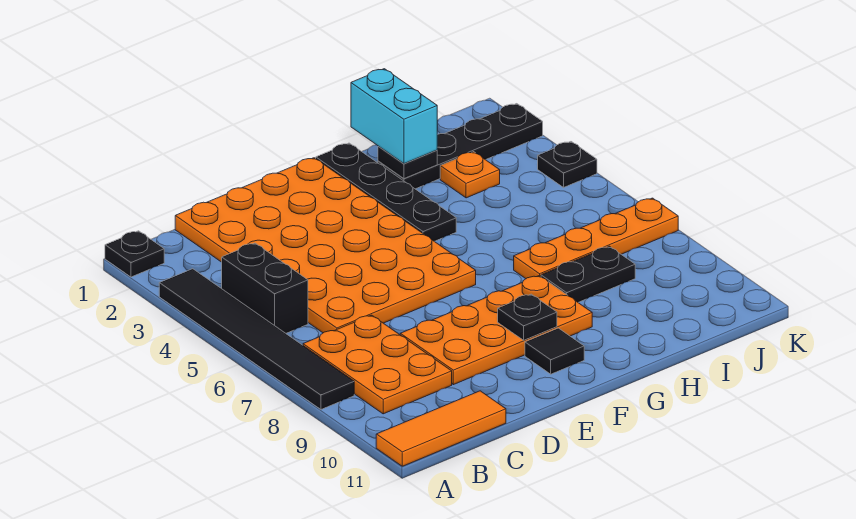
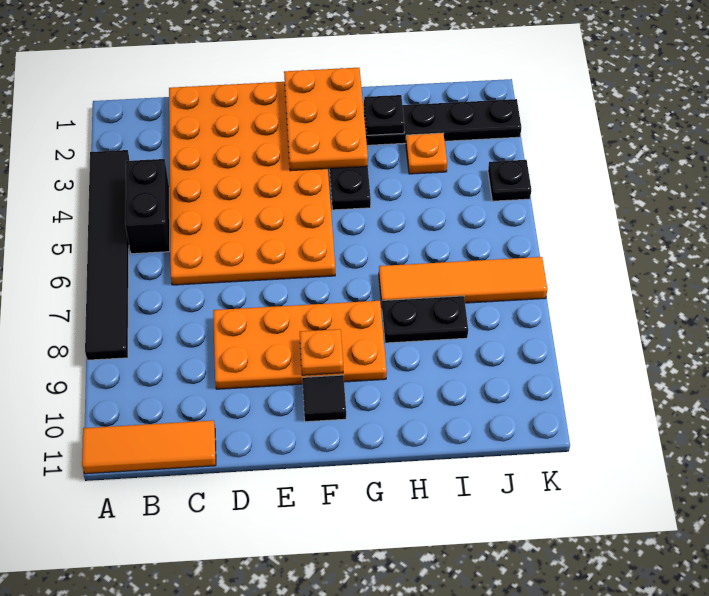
black 1x1 plate [105,231,164,277] -> none
orange 2x3 plate [303,315,452,414] -> orange 2x3 plate moved to [284,68,368,171]
black 1x1 plate [498,294,557,340] -> orange 1x1 plate [300,329,343,375]
cyan 1x2 brick [351,69,437,164] -> none
orange 1x4 plate [514,198,678,279] -> orange 1x4 tile [379,257,547,305]

